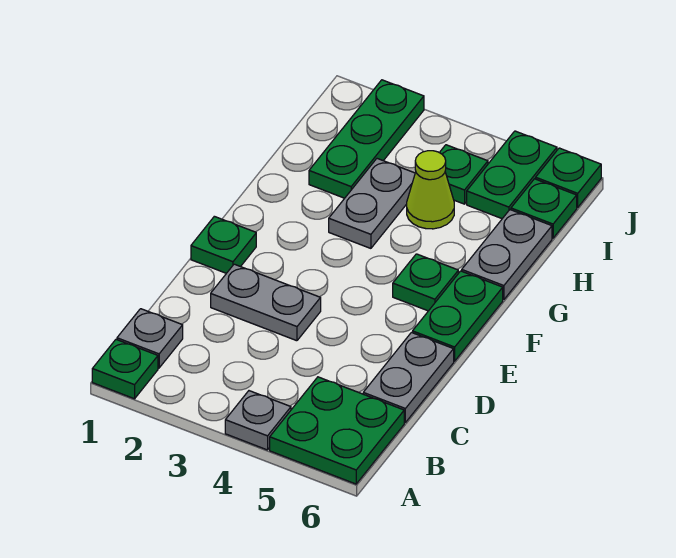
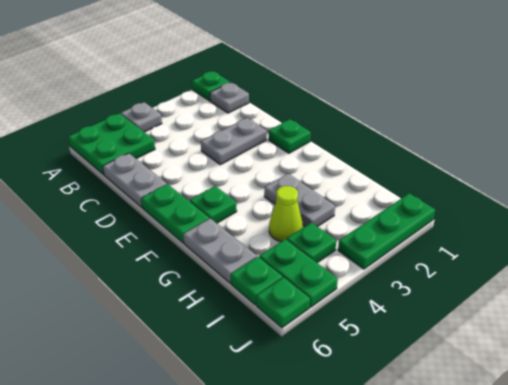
green 1x3 plate [309,80,424,198] -> green 1x3 plate turned to [338,193,435,269]

